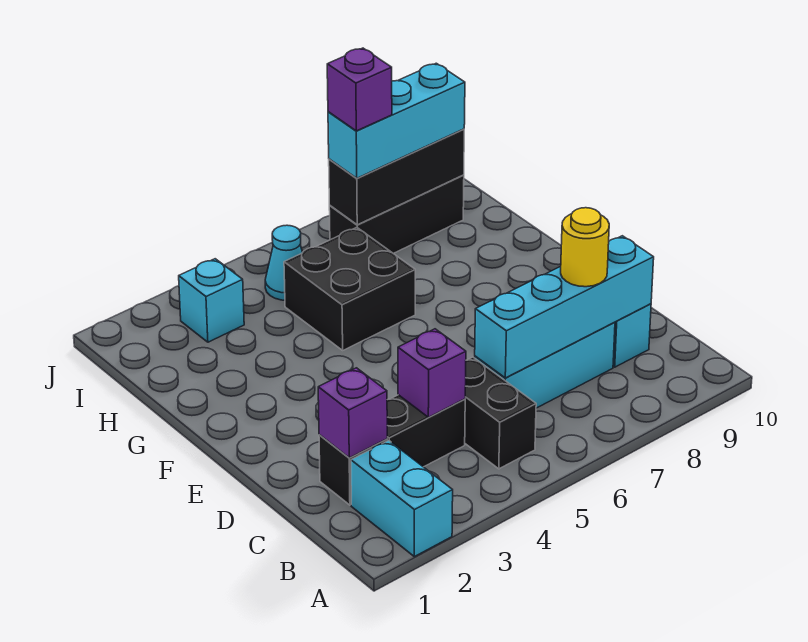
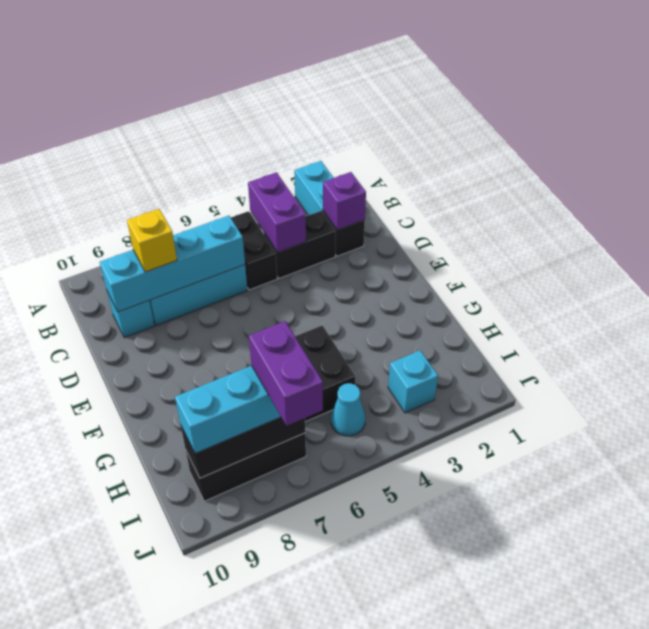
purple 1x1 brick [398,329,466,417] -> purple 1x2 brick [248,172,306,252]
yellow 1x1 round brick [561,208,609,287] -> yellow 1x1 brick [127,209,177,272]
purple 1x1 brick [327,48,392,131] -> purple 1x2 brick [249,321,323,426]

